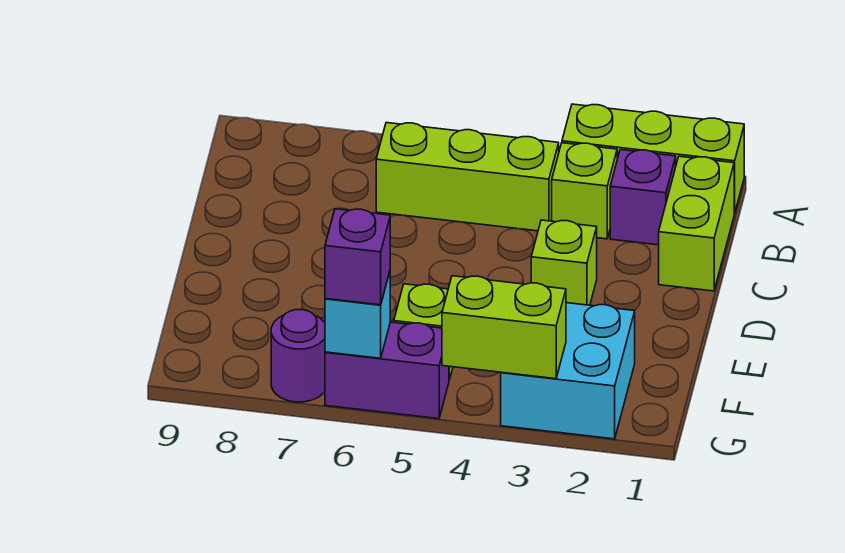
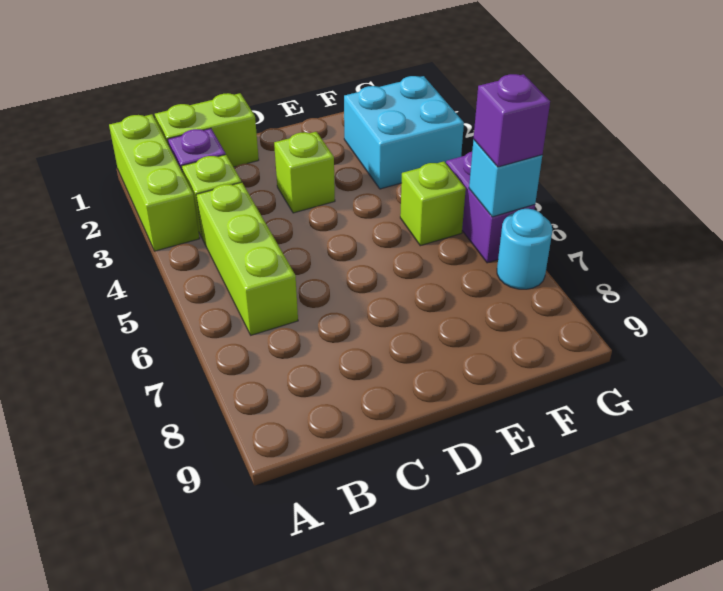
lime 1x2 brick [442,276,566,379] -> none
purple 1x1 round brick [271,310,325,402] -> cyan 1x1 round brick [497,209,552,289]

